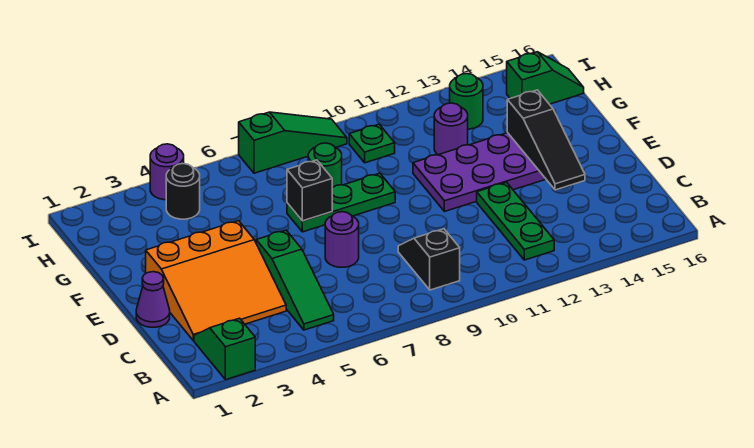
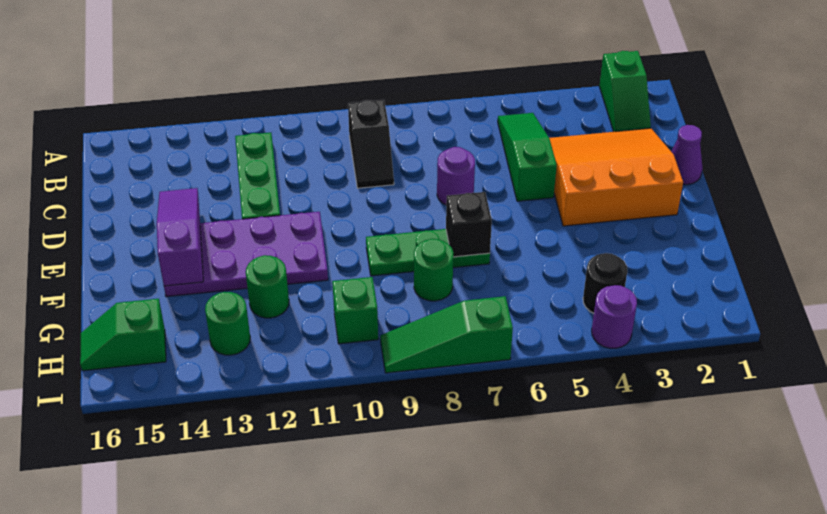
black 1x3 slope [507,90,585,190] -> purple 1x3 slope [157,188,203,286]
purple 1x1 round brick [434,103,468,155] -> green 1x1 round brick [246,255,289,318]
green 1x1 plate [349,124,395,163] -> green 1x1 brick [332,277,378,344]

